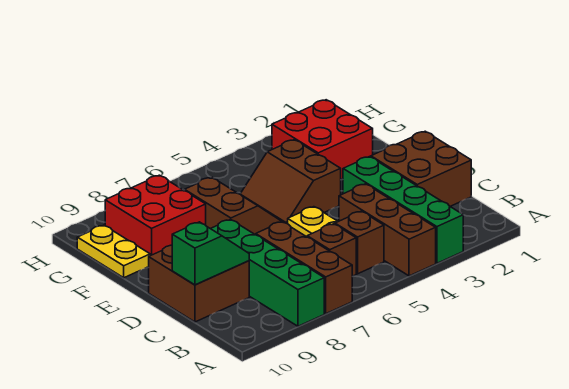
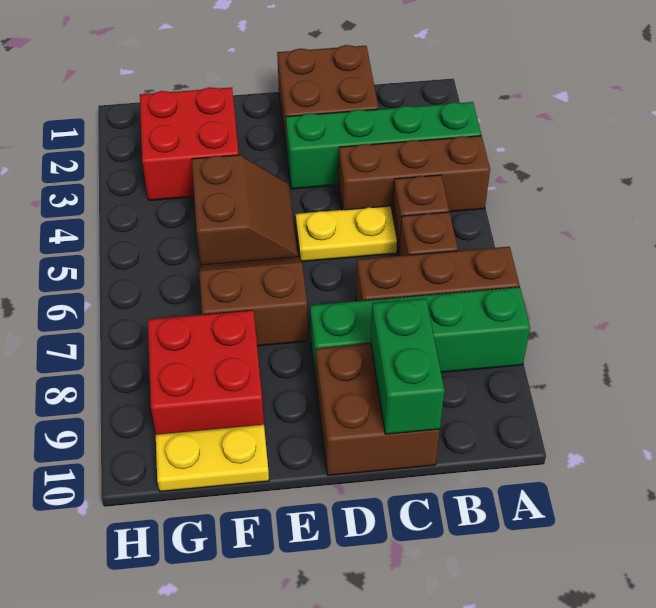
green 1x2 slope [172,222,249,285] -> green 1x2 brick [371,298,445,434]
brown 2x2 slope [240,140,341,224] -> brown 2x2 slope turned to [192,155,298,265]

